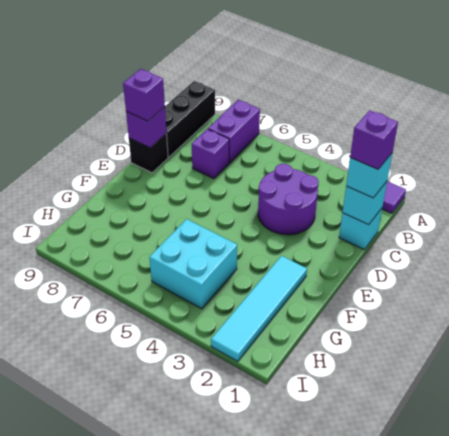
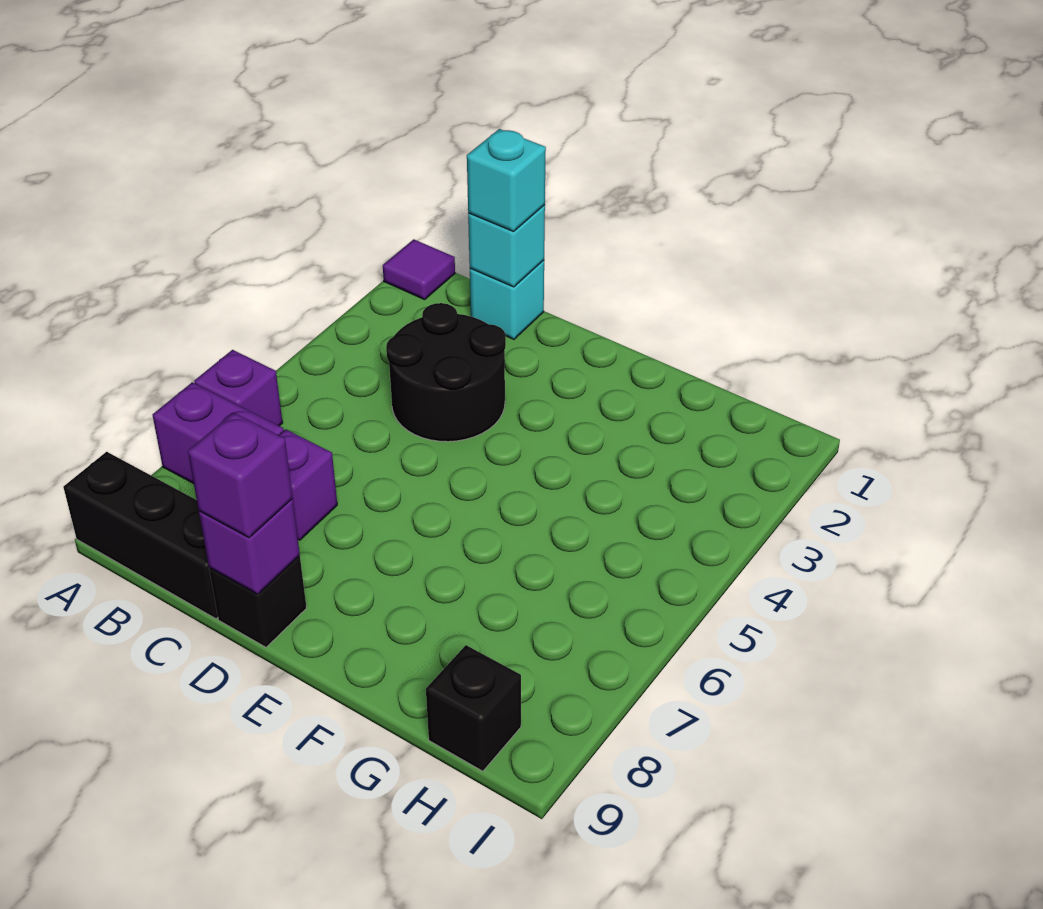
purple 1x1 brick [350,110,398,169] -> purple 1x1 brick moved to [194,350,283,426]
purple 2x2 round brick [258,164,319,235] -> black 2x2 round brick [386,303,506,442]
cyan 1x4 tile [211,256,307,361] -> none
cyan 2x2 brick [149,219,237,309] -> none
none -> black 1x1 brick [426,645,521,771]

